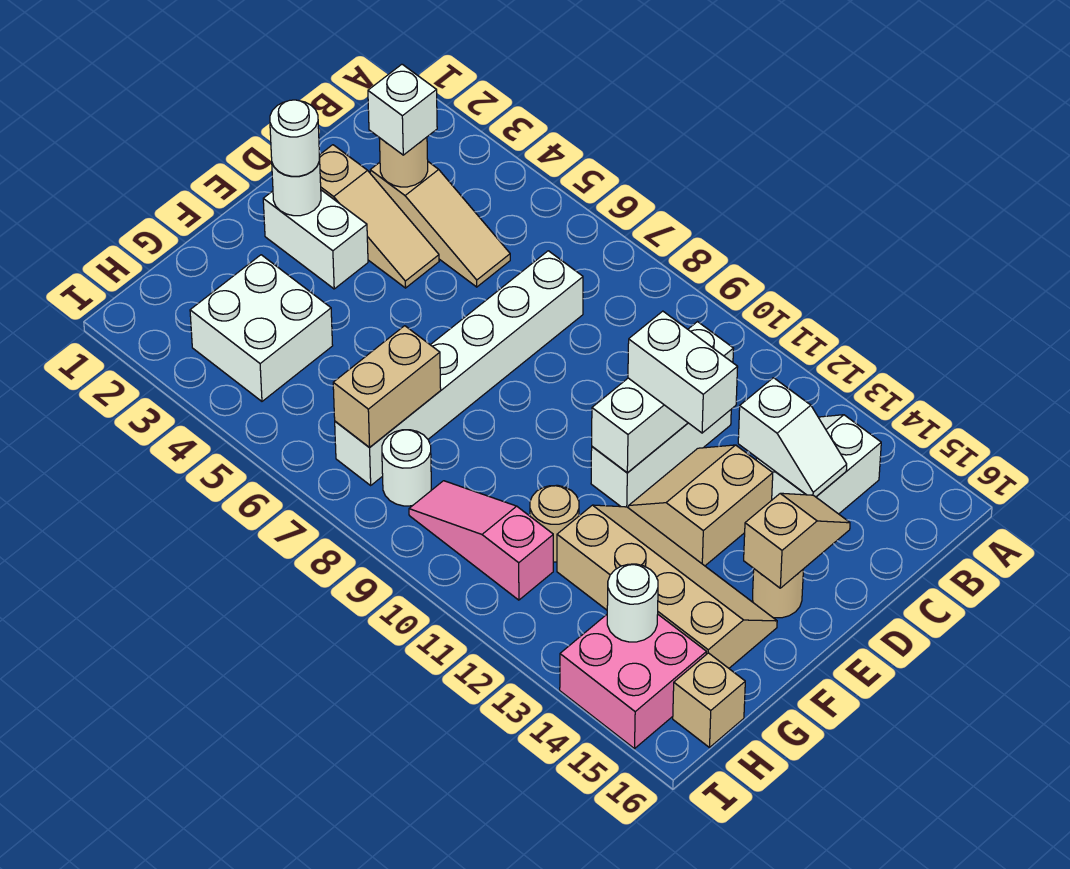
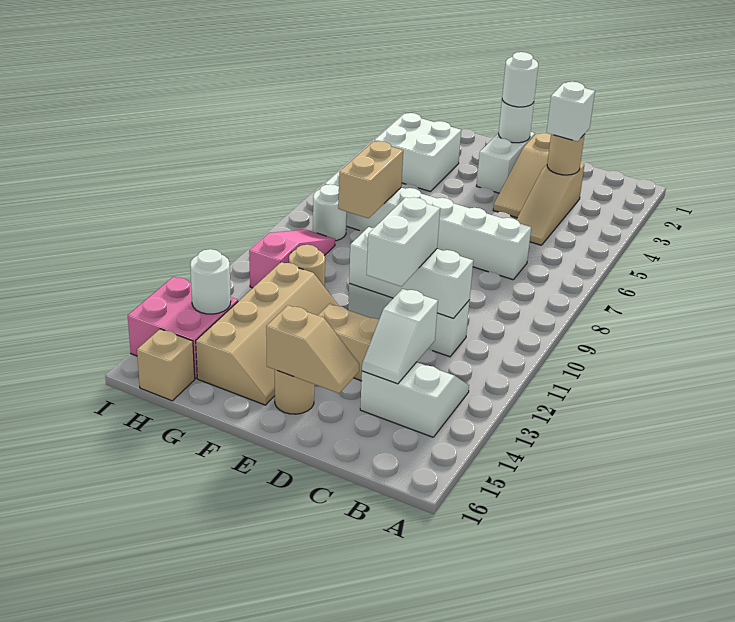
tan 1x2 brick [333,326,441,448] -> tan 1x2 brick turned to [338,141,403,218]

